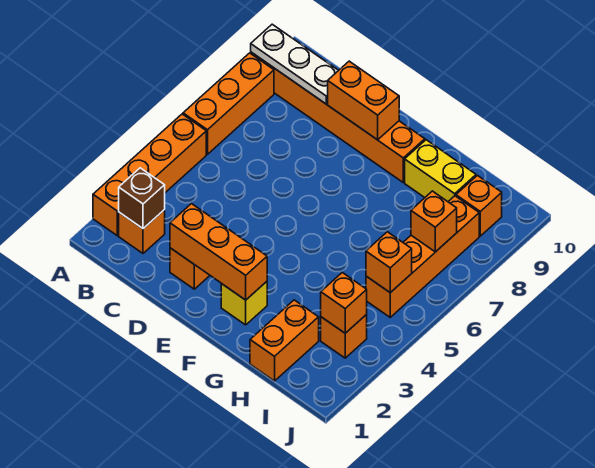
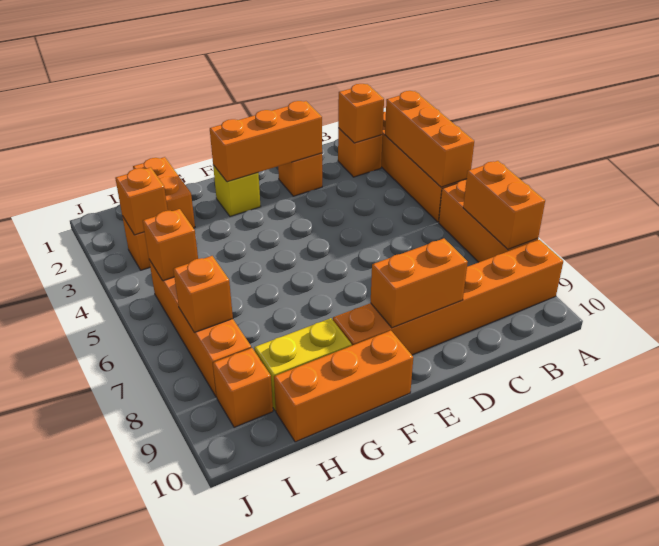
none -> orange 1x3 brick [385,91,474,187]
none -> orange 1x2 brick [463,161,545,249]
white 1x3 plate [251,24,339,104] -> none
brown 1x1 brick [119,168,165,229] -> orange 1x1 brick [338,84,384,143]
none -> orange 1x3 brick [274,331,413,442]

